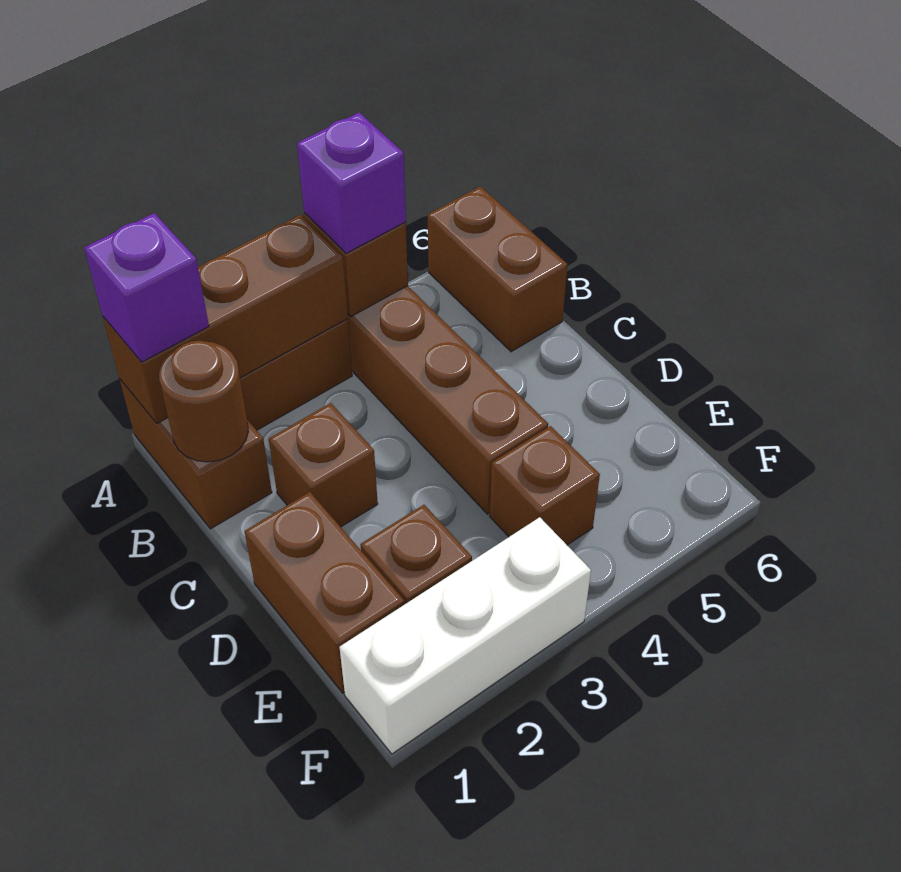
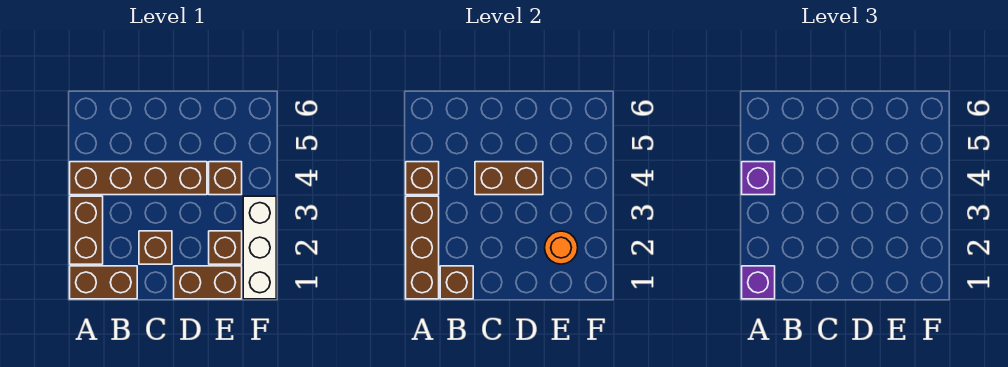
brown 1x2 brick [428,186,568,352] -> brown 1x2 brick moved to [475,162,543,195]
brown 1x1 round brick [159,341,248,462] -> brown 1x1 brick [440,266,473,299]
none -> orange 1x1 round brick [545,231,578,264]

